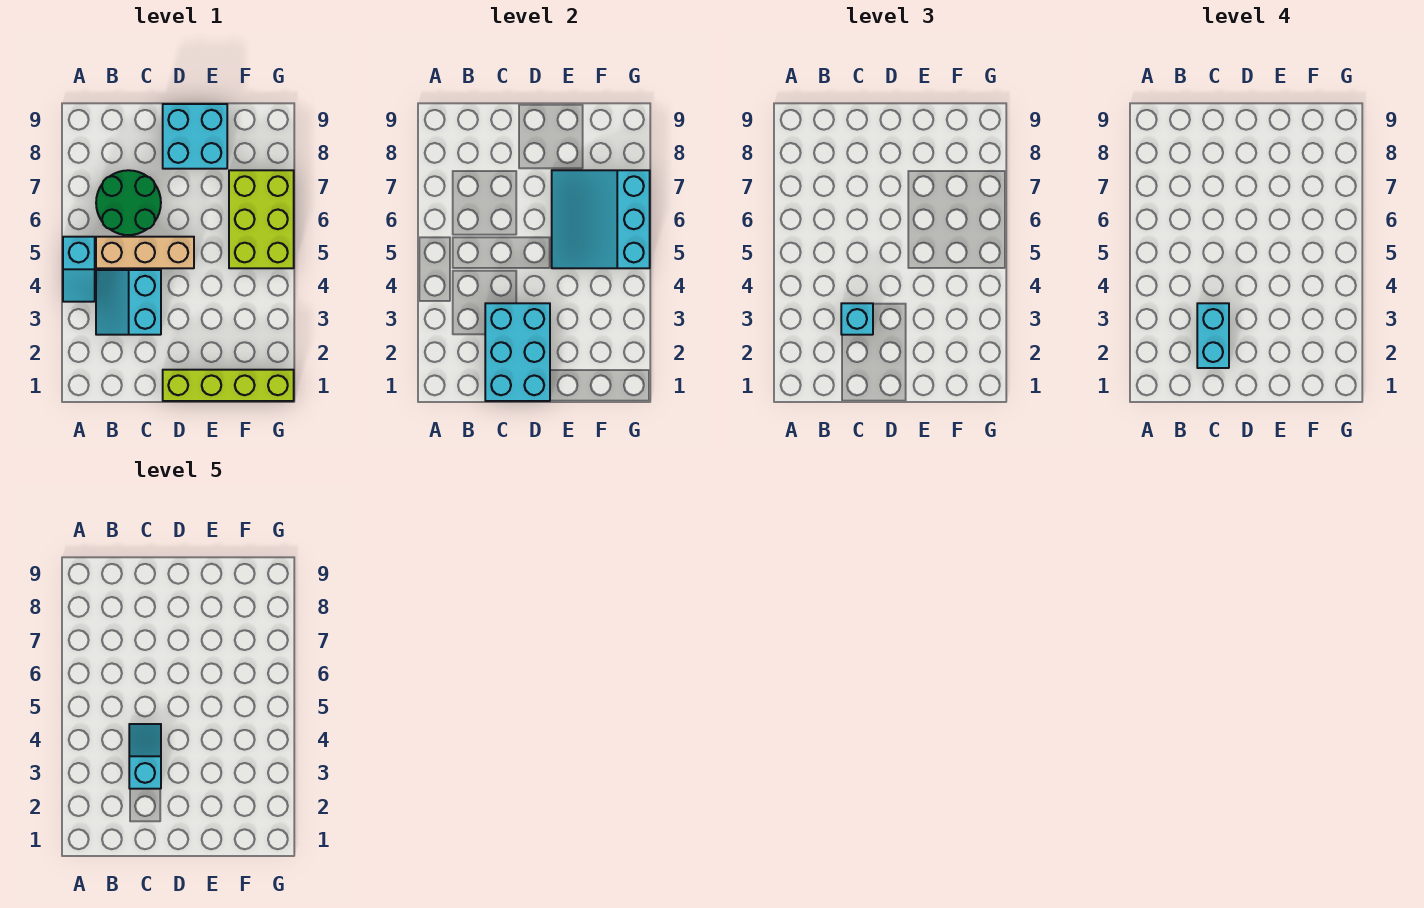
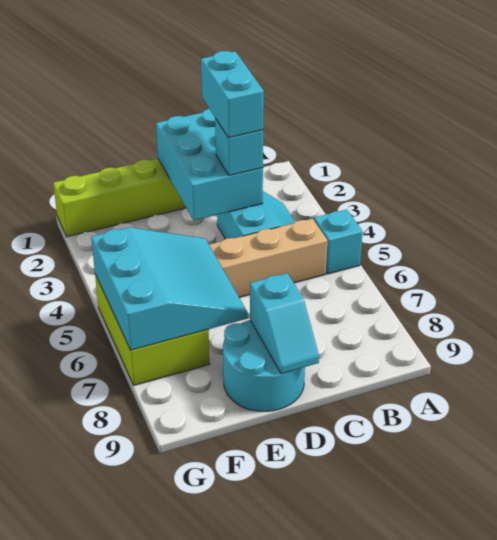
green 2x2 round brick [96,170,161,235] -> none
cyan 1x2 slope [129,724,161,789] -> cyan 1x2 slope moved to [250,273,319,374]
cyan 2x2 brick [163,104,227,169] -> cyan 2x2 round brick [223,320,305,411]

